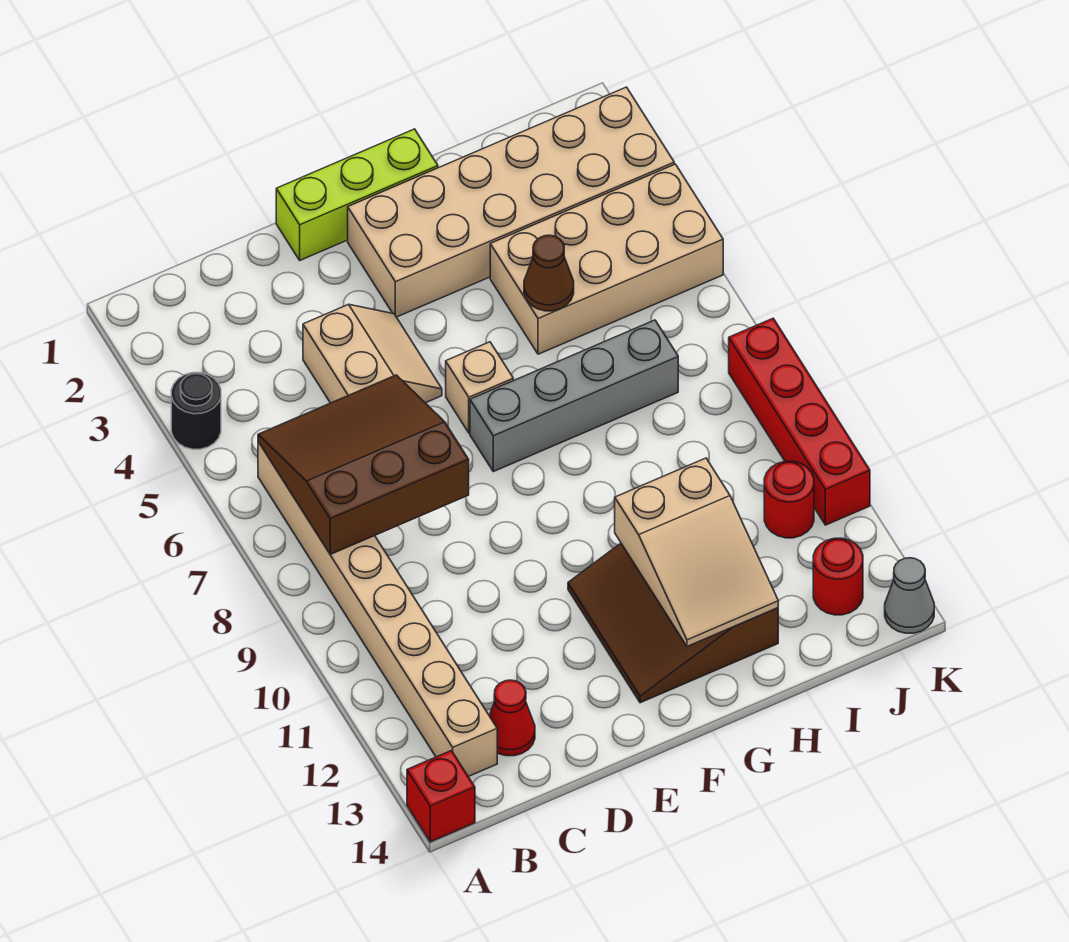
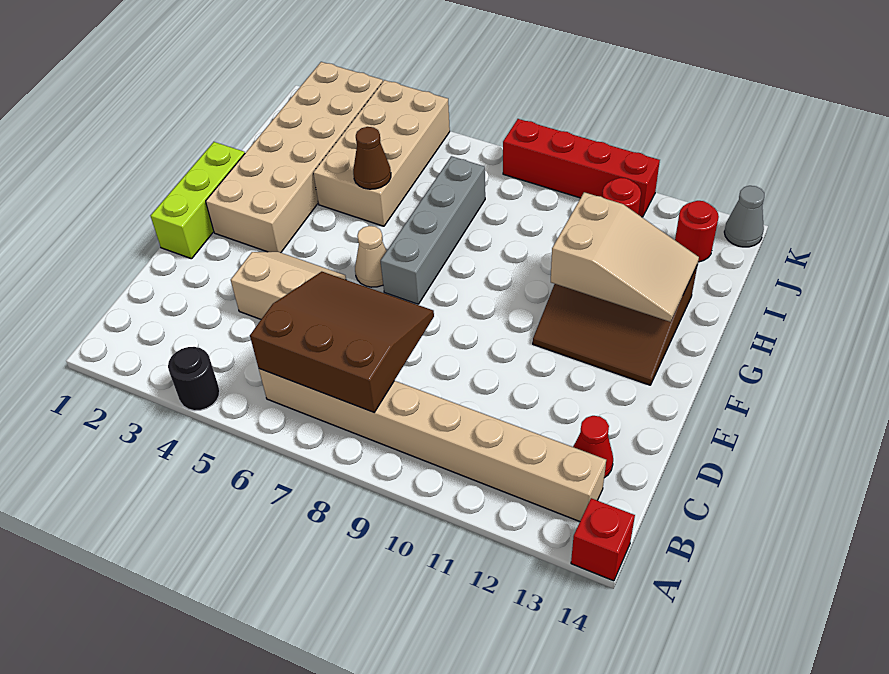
brown 3x3 slope [258,375,469,554] -> brown 3x3 slope turned to [250,272,434,412]
tan 1x1 brick [446,342,513,433] -> tan 1x1 cone [355,226,386,287]

